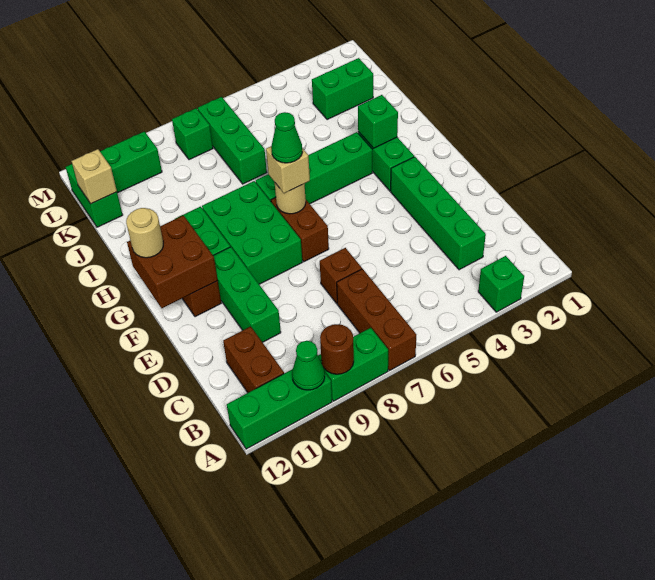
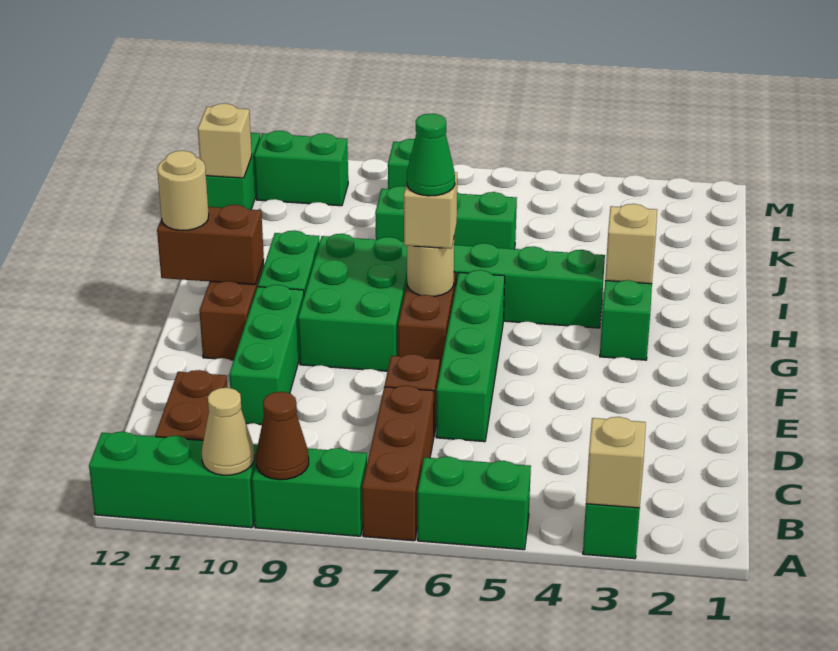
none -> tan 1x1 brick [586,417,646,508]
brown 1x1 round brick [320,324,354,374] -> brown 1x1 cone [256,392,309,480]
green 1x1 cone [292,341,325,390] -> tan 1x1 cone [202,388,254,475]
green 1x4 brick [391,157,486,270] -> green 1x4 brick moved to [436,270,505,442]
brown 2x2 brick [127,215,218,308] -> brown 1x2 brick [157,205,264,285]
green 1x1 brick [358,95,398,148] -> tan 1x1 brick [605,204,657,284]
green 1x3 brick [198,97,267,184] -> green 1x3 brick turned to [375,186,517,249]
green 1x2 brick [312,58,373,120] -> green 1x2 brick moved to [418,457,531,550]

